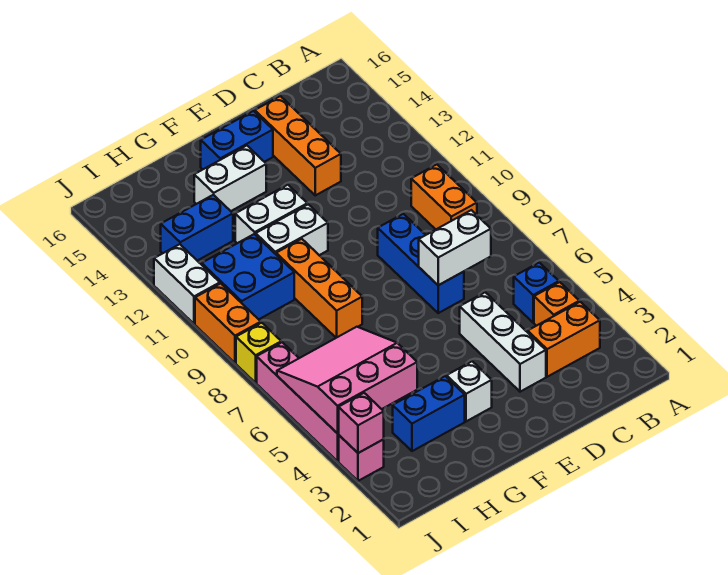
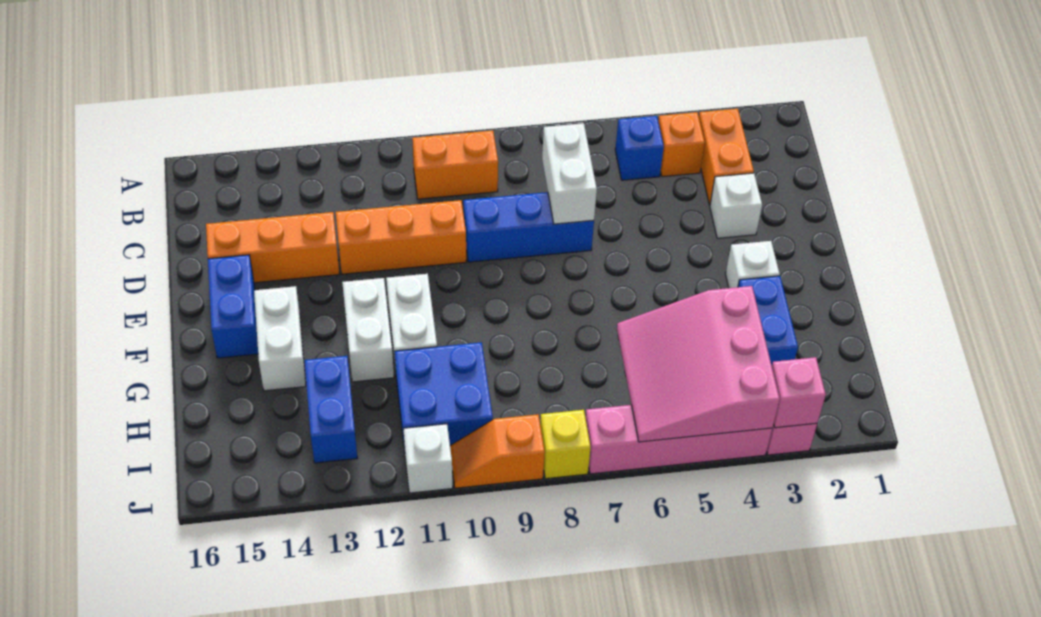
white 1x3 brick [460,292,546,392] -> white 1x1 brick [710,173,762,238]
orange 1x3 brick [276,239,362,338] -> orange 1x3 brick moved to [336,200,466,274]
orange 1x2 brick [195,283,261,363] -> orange 1x2 slope [450,414,545,488]
white 1x2 brick [154,244,220,324] -> white 1x1 brick [403,424,453,493]

